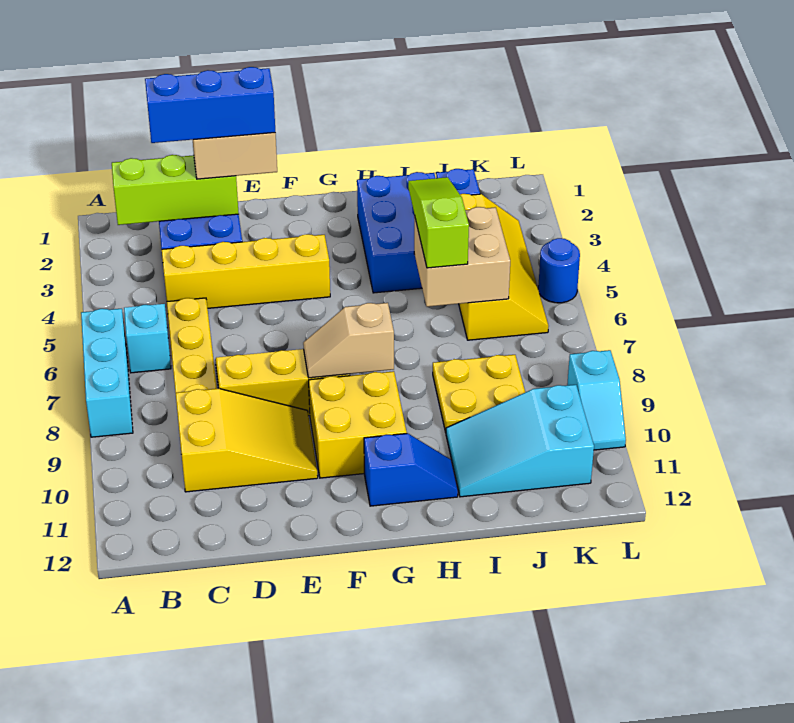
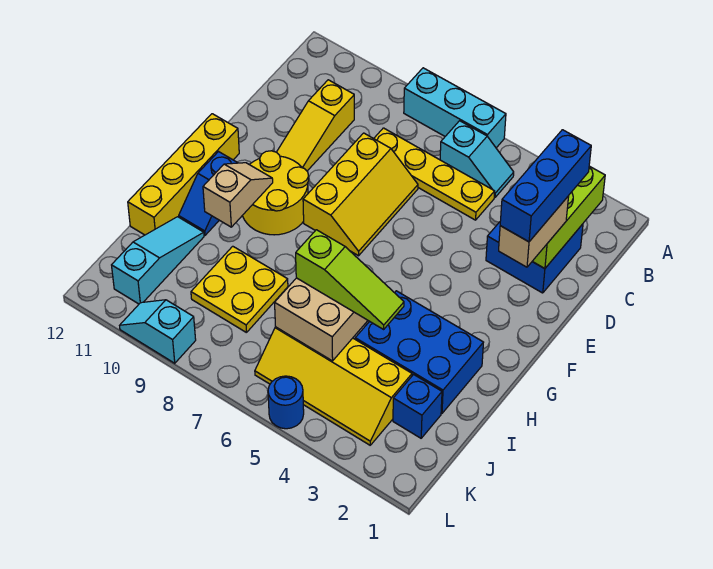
yellow 1x4 brick [162,234,330,308] -> yellow 1x4 brick moved to [128,114,239,235]
yellow 2x3 slope [176,389,318,492] -> yellow 1x3 slope [277,80,354,171]
tan 1x2 slope [303,303,394,378] -> tan 1x2 slope moved to [203,163,273,227]
yellow 2x2 brick [309,371,407,478] -> yellow 2x2 round brick [242,151,309,235]
cyan 2x3 slope [446,385,594,497] -> cyan 1x3 slope [112,217,204,304]

